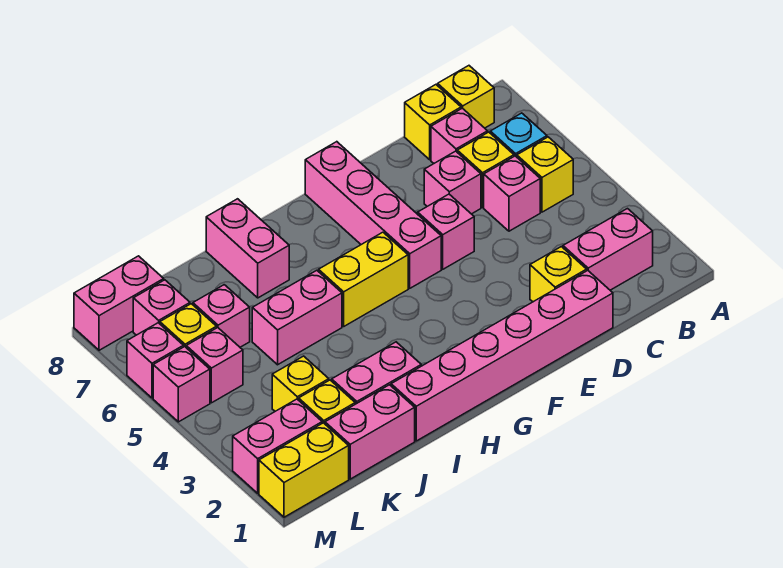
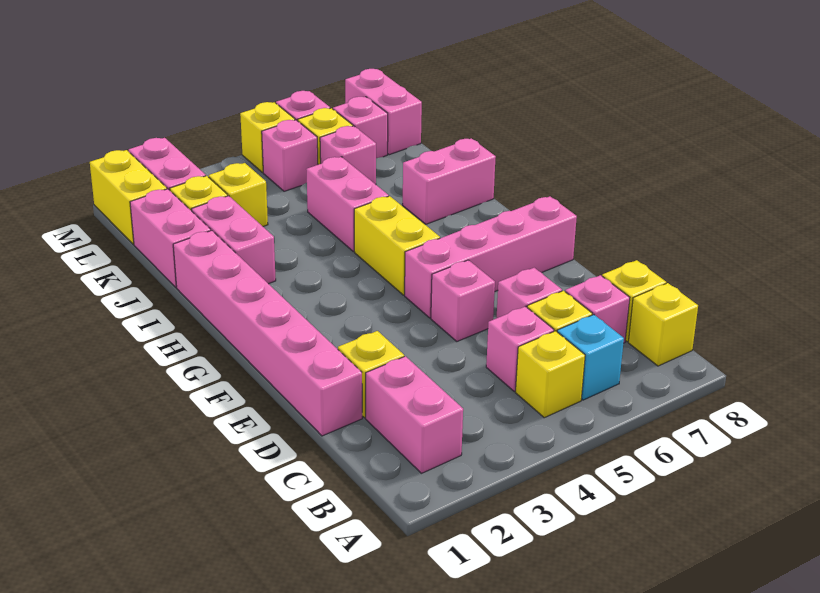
pink 1x1 brick [153,347,210,422] -> yellow 1x1 brick [240,102,295,173]

